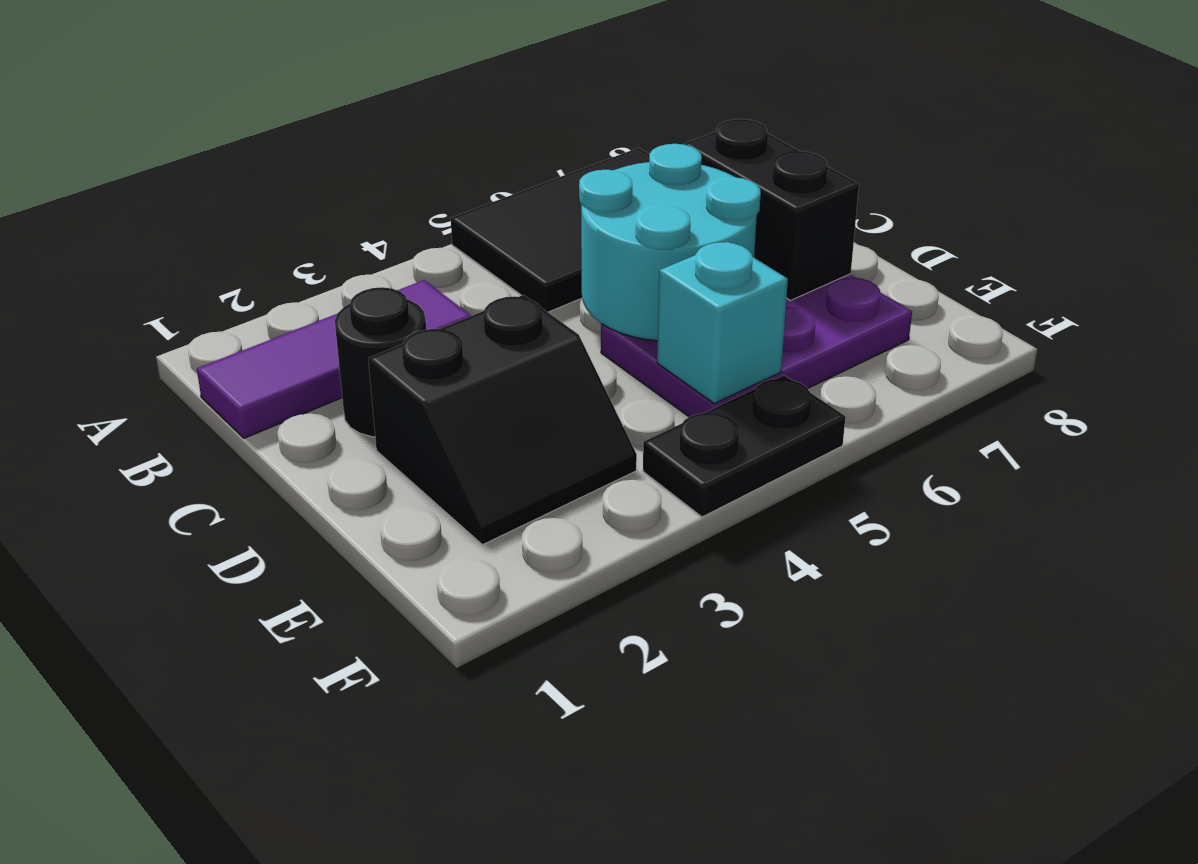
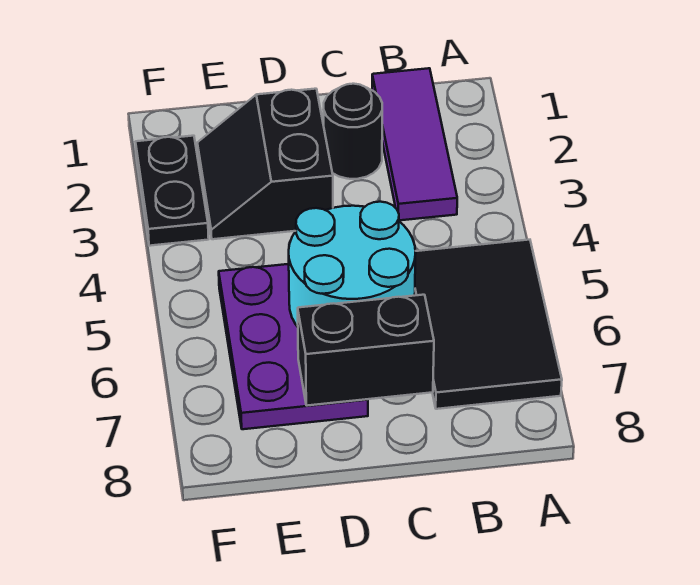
cyan 1x1 brick [657,242,788,403] -> none
black 1x2 plate [643,375,846,517] -> black 1x2 plate moved to [136,136,209,246]

